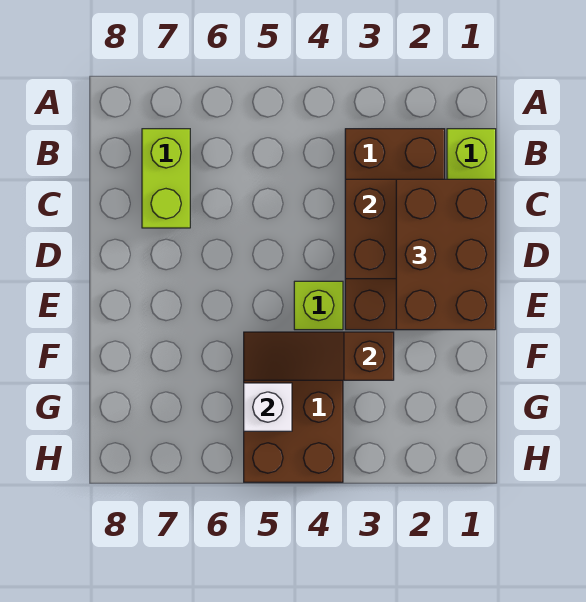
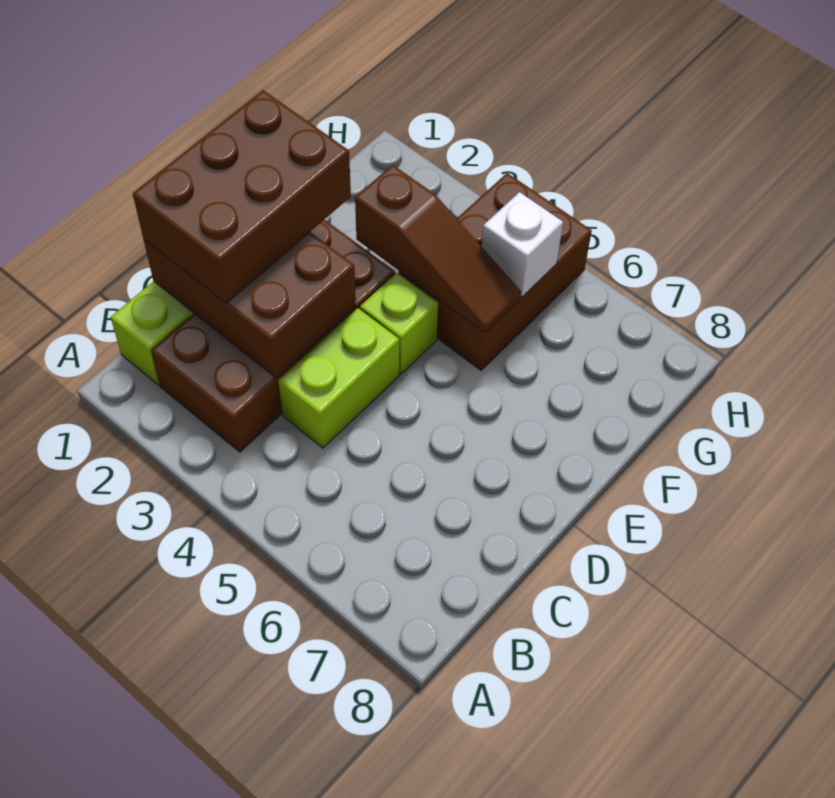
lime 1x2 brick [142,129,190,228] -> lime 1x2 brick moved to [278,308,399,448]

